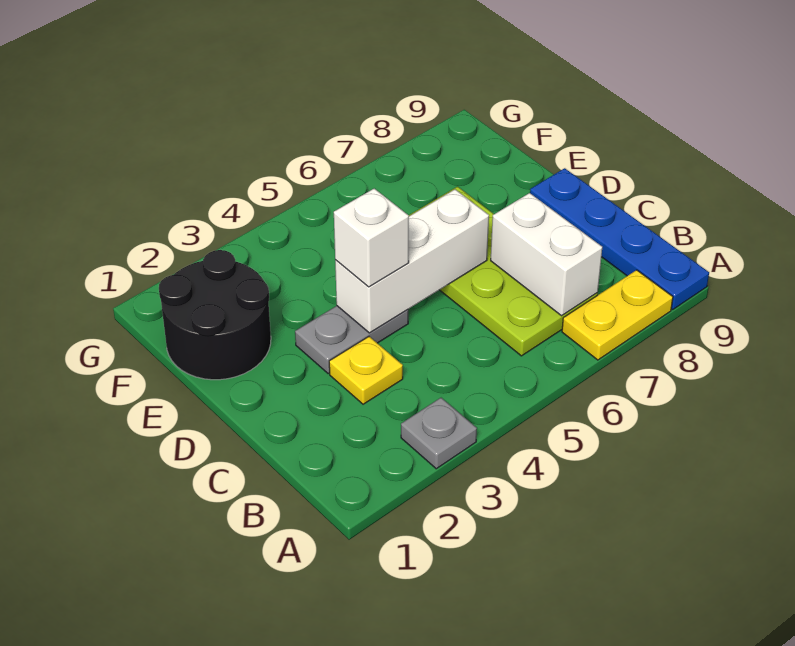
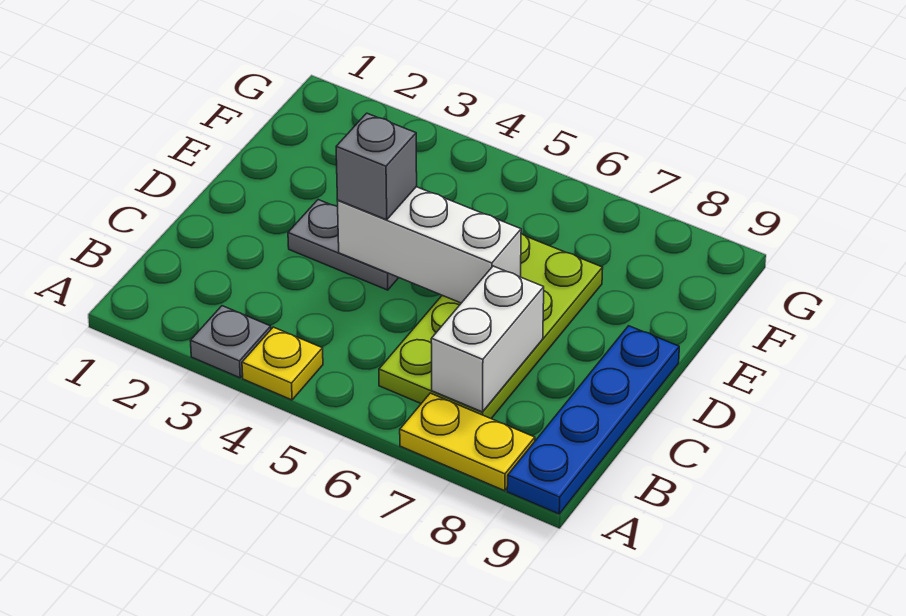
yellow 1x1 plate [329,337,403,404] -> yellow 1x1 plate moved to [242,327,323,400]
white 1x1 brick [334,188,409,287] -> grey 1x1 brick [336,113,417,220]
black 2x2 round brick [159,250,271,380] -> none

